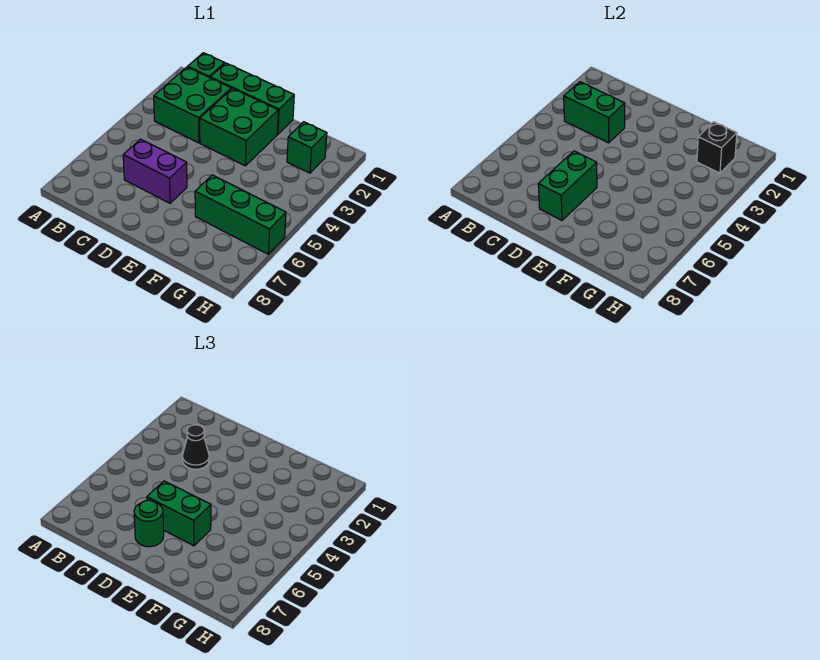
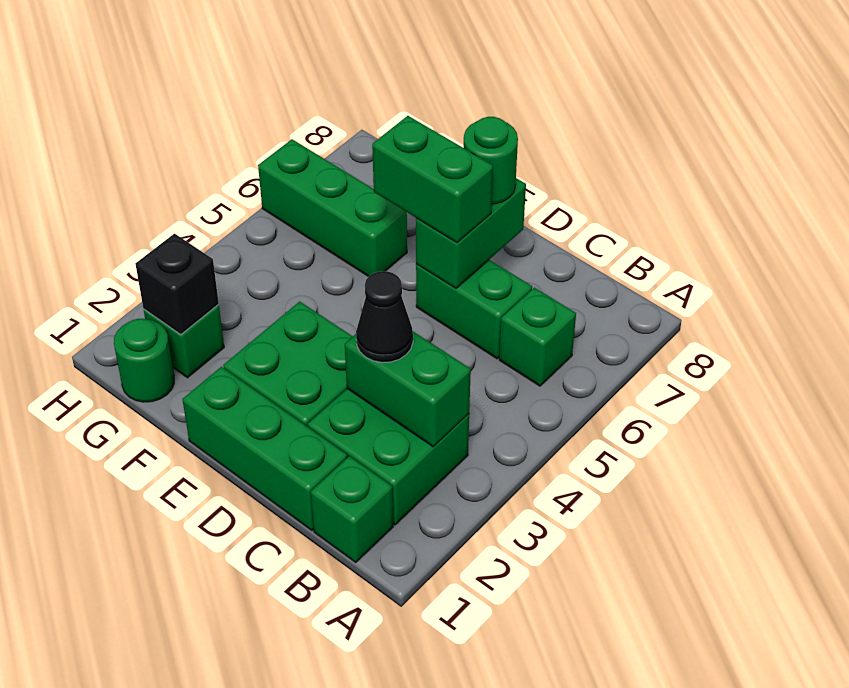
none -> green 1x1 brick [499,288,576,386]
purple 1x2 brick [123,139,187,203] -> green 1x2 brick [416,260,532,359]
none -> green 1x1 round brick [114,319,174,402]

